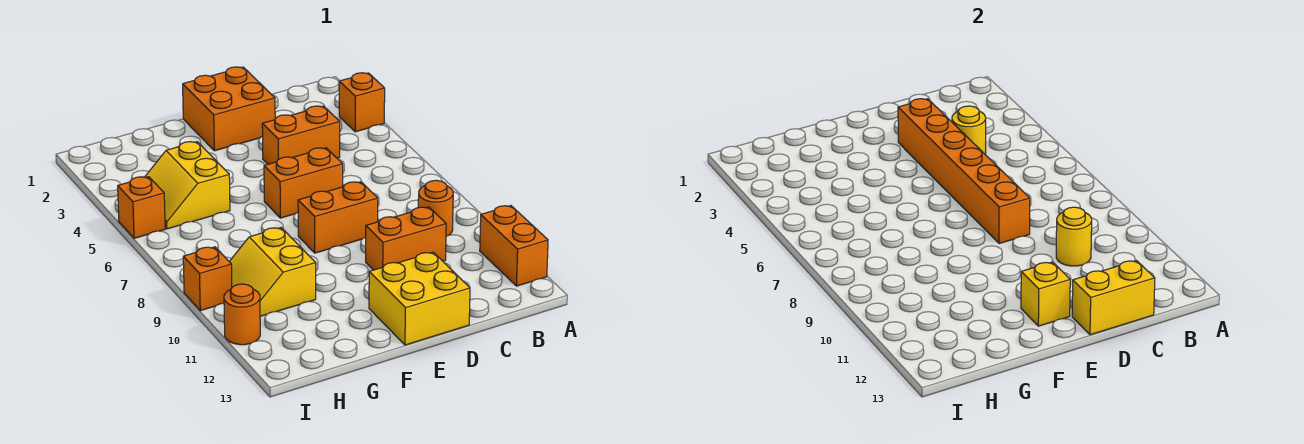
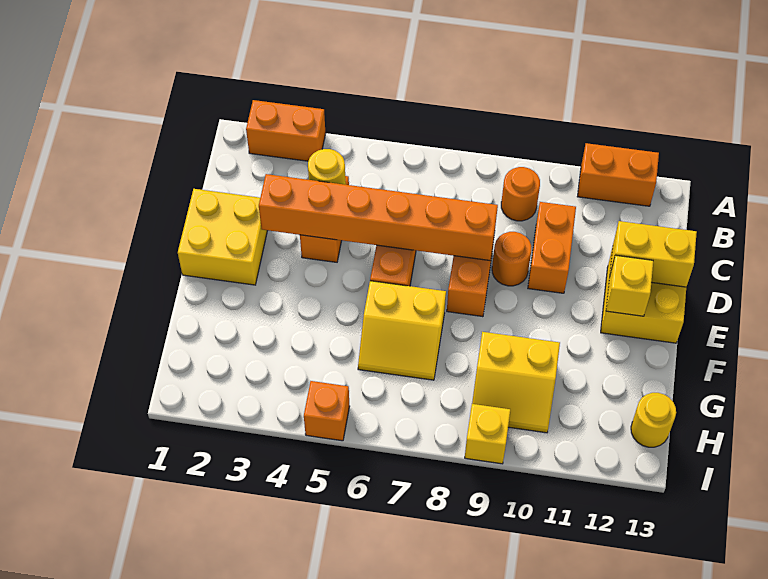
orange 1x1 brick [339,73,385,132] -> orange 1x2 brick [246,100,325,161]
yellow 1x1 round brick [1056,207,1092,266] -> yellow 1x1 round brick moved to [631,393,676,447]
yellow 1x2 brick [1072,261,1155,335] -> yellow 1x2 brick turned to [610,221,697,287]
orange 2x2 brick [183,67,275,151] -> yellow 2x2 brick [178,189,268,285]
yellow 2x2 slope [145,142,230,229] -> yellow 2x2 slope moved to [358,281,446,380]
orange 1x1 brick [183,247,232,311] -> yellow 1x1 brick [465,404,510,464]
orange 1x1 round brick [224,284,260,345] -> orange 1x1 round brick moved to [492,232,531,286]

